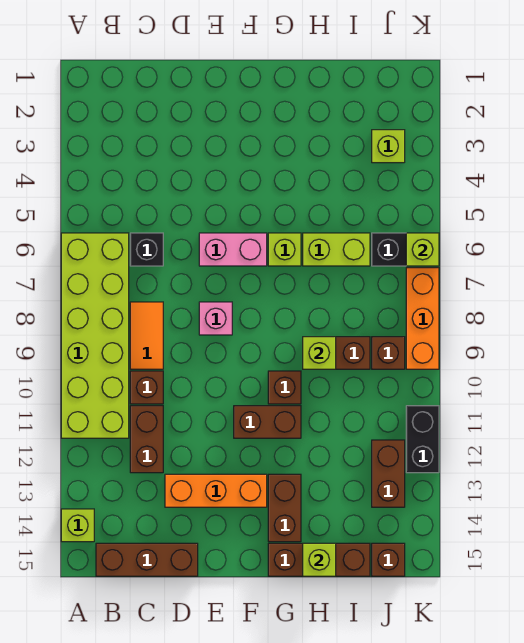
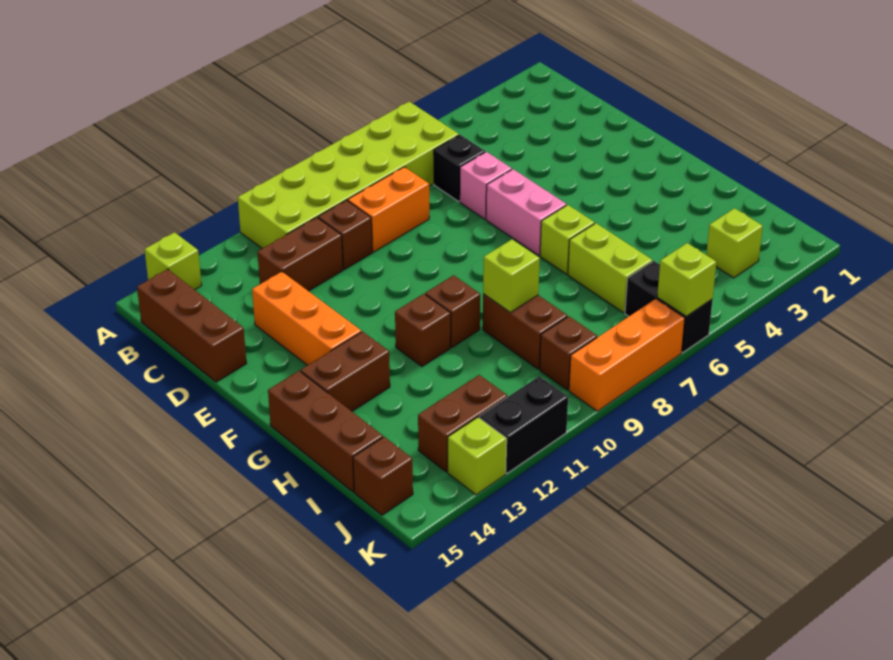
orange 1x2 tile [130,302,163,369] -> orange 1x2 brick [348,167,429,252]
pink 1x1 brick [199,302,232,335] -> pink 1x1 brick moved to [460,152,512,219]
brown 1x2 brick [234,406,301,438] -> brown 1x1 brick [395,294,451,366]
lime 1x1 brick [303,543,336,576] -> lime 1x1 brick moved to [448,417,507,495]

